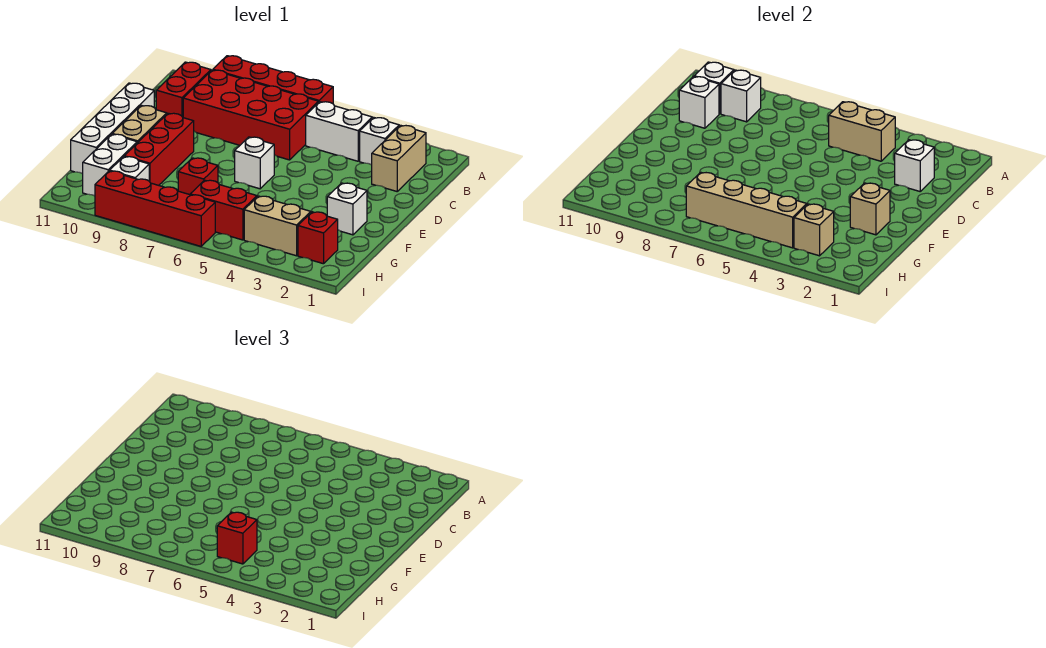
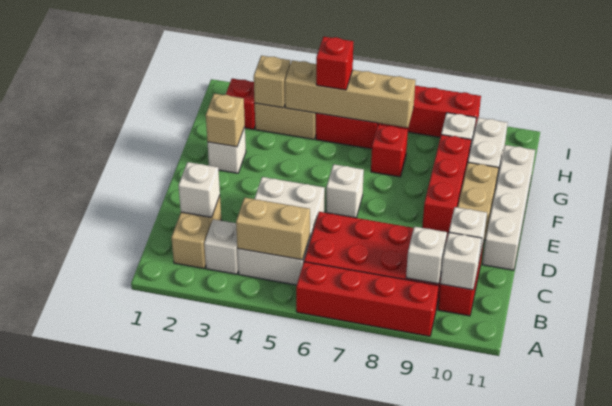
white 1x2 brick [306,102,372,161] -> white 2x3 brick [237,177,325,285]

